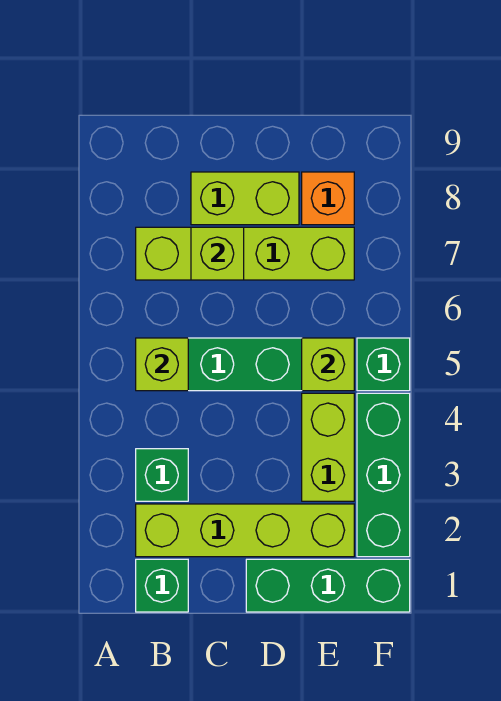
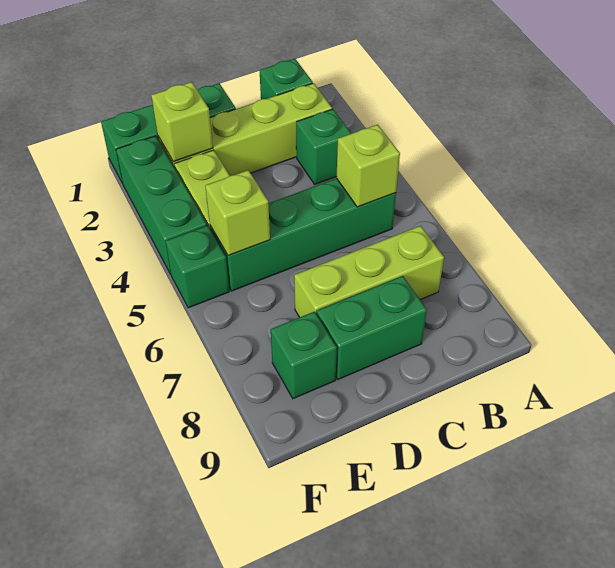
lime 1x4 brick [136,227,354,280] -> lime 1x3 brick [294,226,444,317]
lime 1x1 brick [191,227,244,280] -> lime 1x1 brick moved to [151,82,213,162]
lime 1x2 brick [191,172,299,225] -> green 1x2 brick [317,276,427,379]
orange 1x1 brick [302,172,354,225] -> green 1x1 brick [271,312,337,399]

